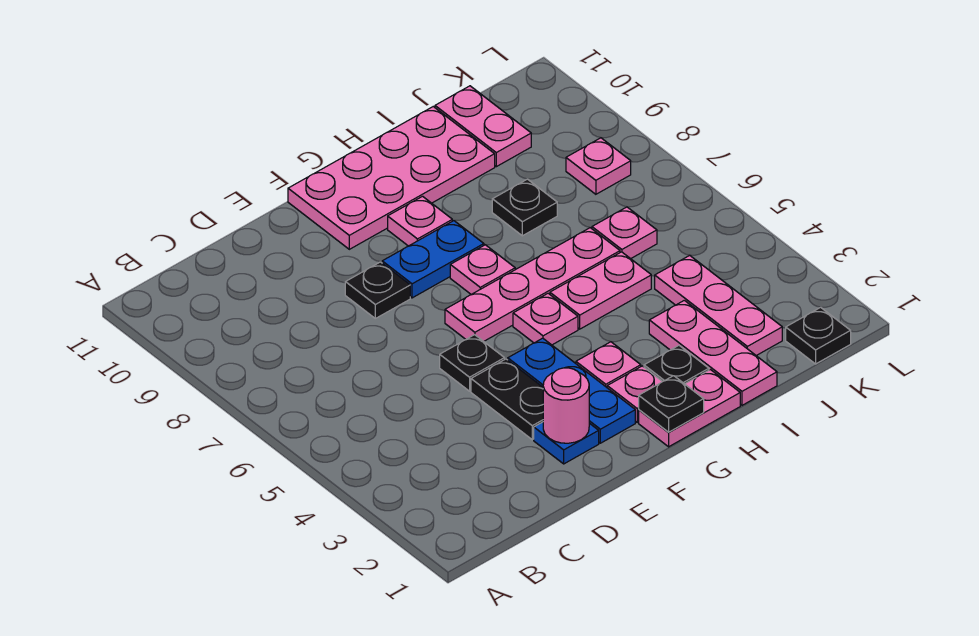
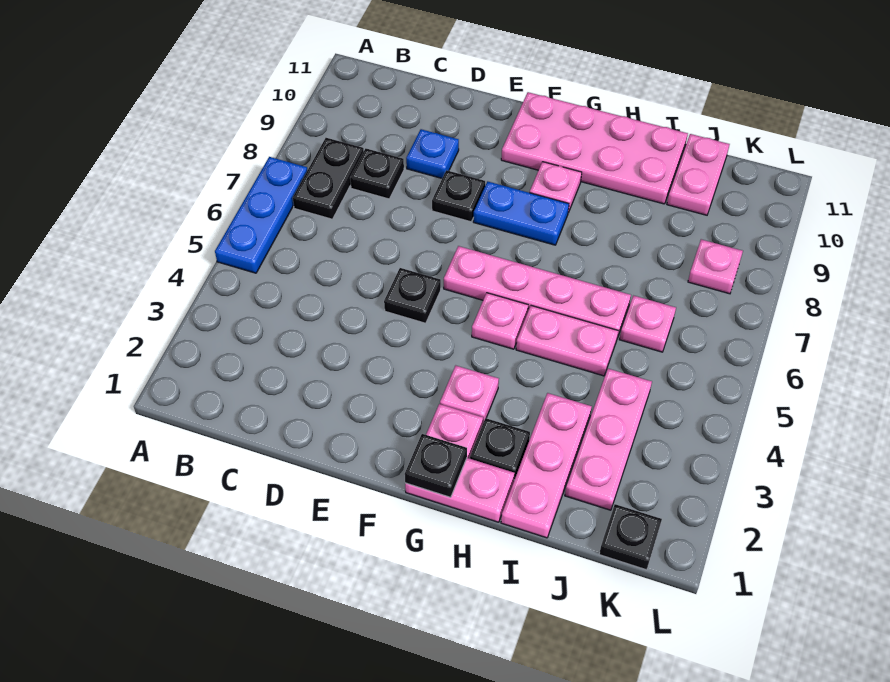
blue 1x1 plate [534,422,599,464] -> blue 1x1 plate moved to [406,129,459,178]
pink 1x1 round brick [543,368,589,443] -> none
black 1x2 plate [471,359,543,440] -> black 1x2 plate moved to [293,138,364,219]
blue 1x3 plate [508,338,635,443] -> blue 1x3 plate moved to [215,157,307,273]
pink 1x1 plate [450,245,515,295] -> none
black 1x1 plate [492,179,557,236] -> black 1x1 plate moved to [350,148,404,199]

